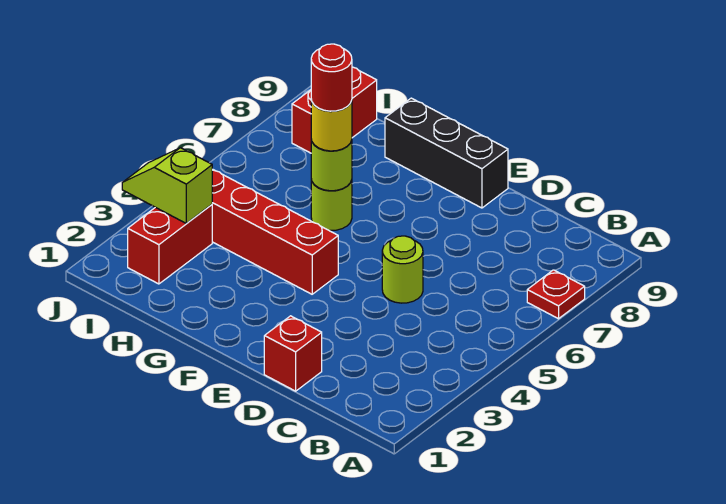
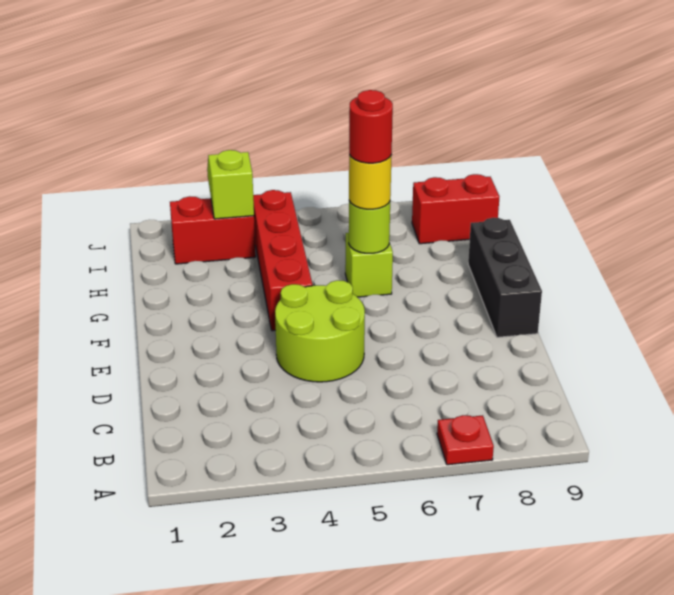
red 1x1 brick [264,316,322,391] -> none
lime 1x1 round brick [382,236,423,303] -> lime 2x2 round brick [275,280,365,382]
lime 1x1 round brick [311,179,352,231] -> lime 1x1 brick [345,233,393,297]

